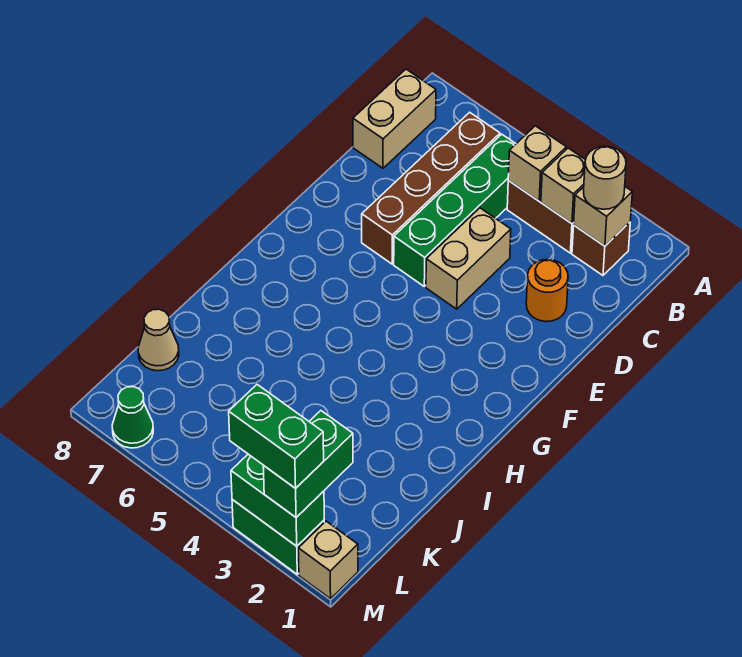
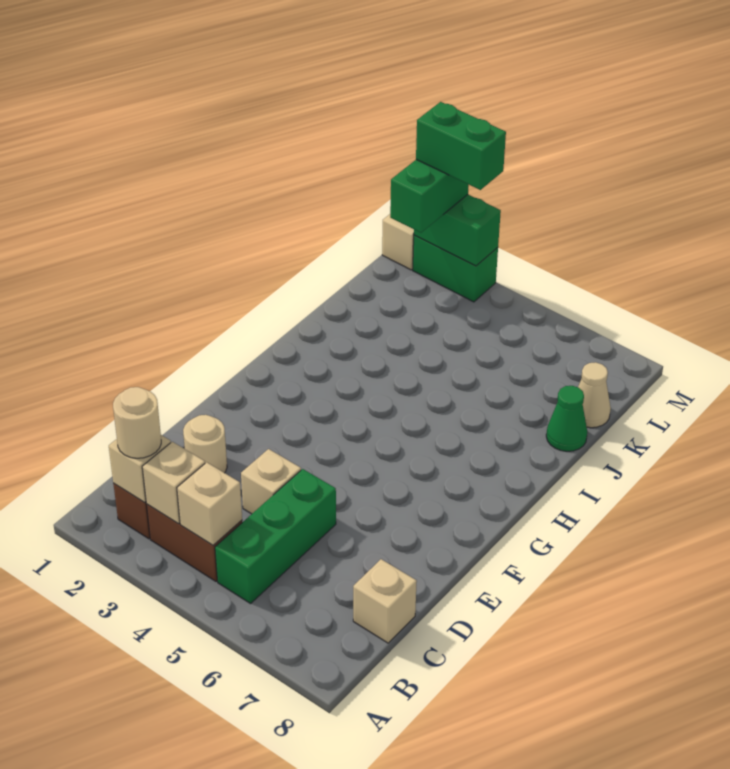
green 1x4 brick [394,134,516,286] -> green 1x3 brick [215,469,336,604]
brown 1x4 brick [362,112,500,264] -> none
tan 1x2 brick [353,69,436,168] -> tan 1x1 brick [353,559,417,643]
orange 1x1 round brick [526,259,568,322] -> tan 1x1 round brick [183,415,227,473]
tan 1x2 brick [426,208,511,309] -> tan 1x1 brick [241,449,301,514]
green 1x1 cone [112,387,153,448] -> green 1x1 cone moved to [546,386,587,451]

